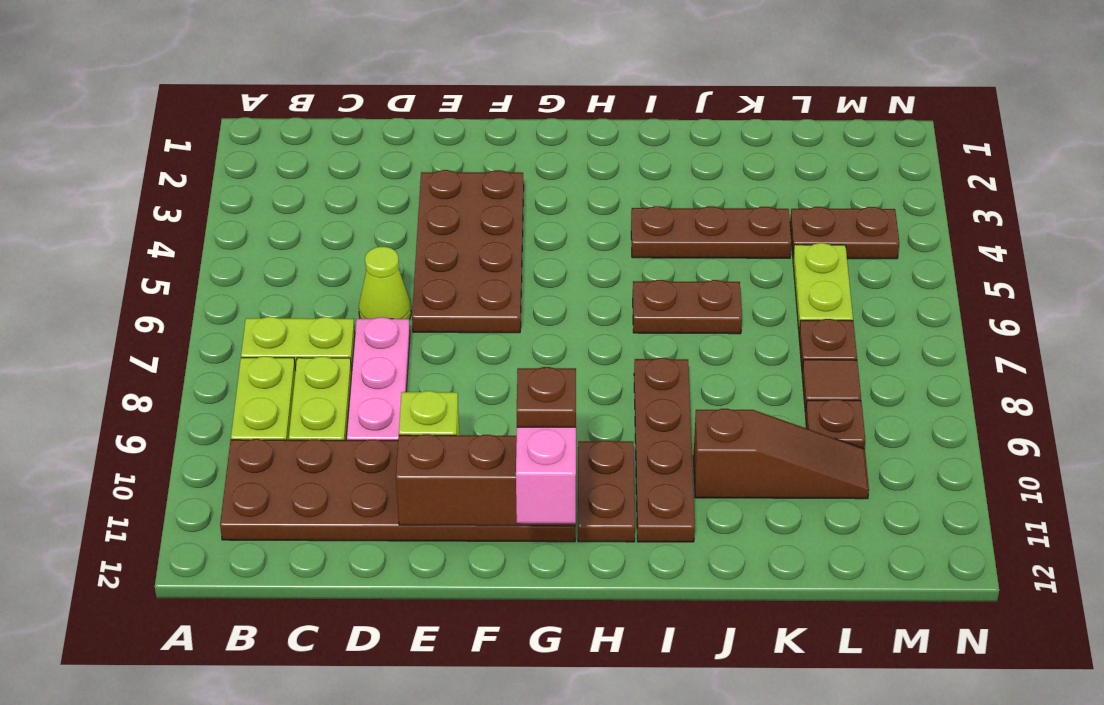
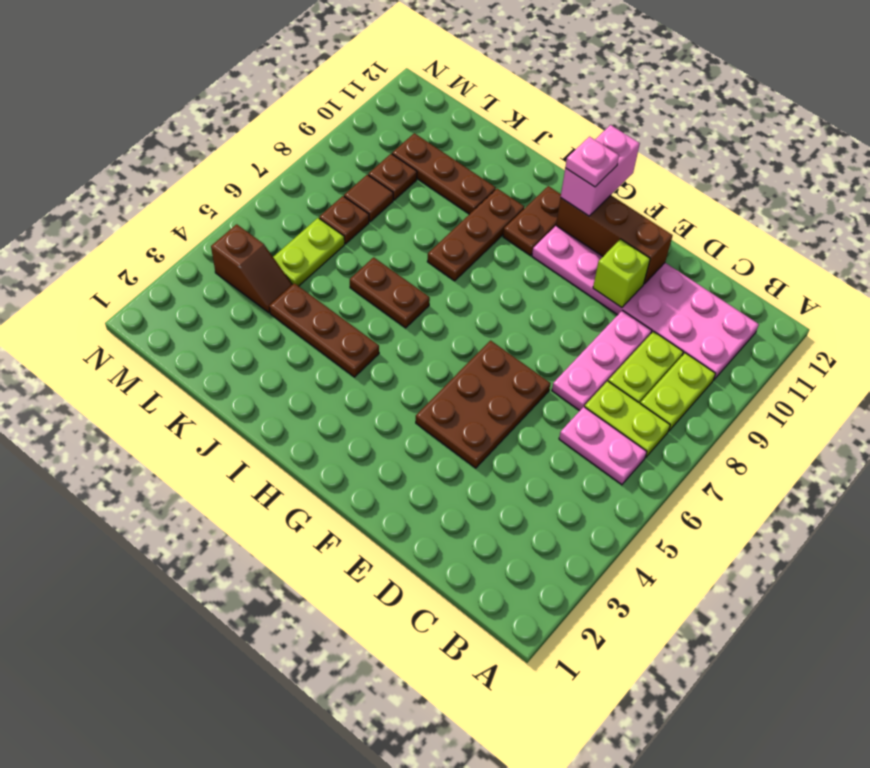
none -> pink 1x2 plate [559,407,647,485]
brown 2x6 plate [220,439,575,542] -> pink 2x6 plate [532,226,759,380]
lime 1x1 cone [359,247,411,320] -> none
brown 2x4 plate [412,170,524,333] -> brown 2x3 plate [416,341,550,468]
brown 1x1 plate [517,367,576,427] -> pink 1x1 plate [565,137,619,187]
brown 1x4 plate [634,358,695,542] -> brown 1x3 plate [427,189,524,281]
brown 1x3 slope [693,409,869,499] -> brown 1x3 plate [392,133,496,214]
brown 1x2 plate [790,207,899,259] -> brown 1x2 slope [211,224,292,313]

